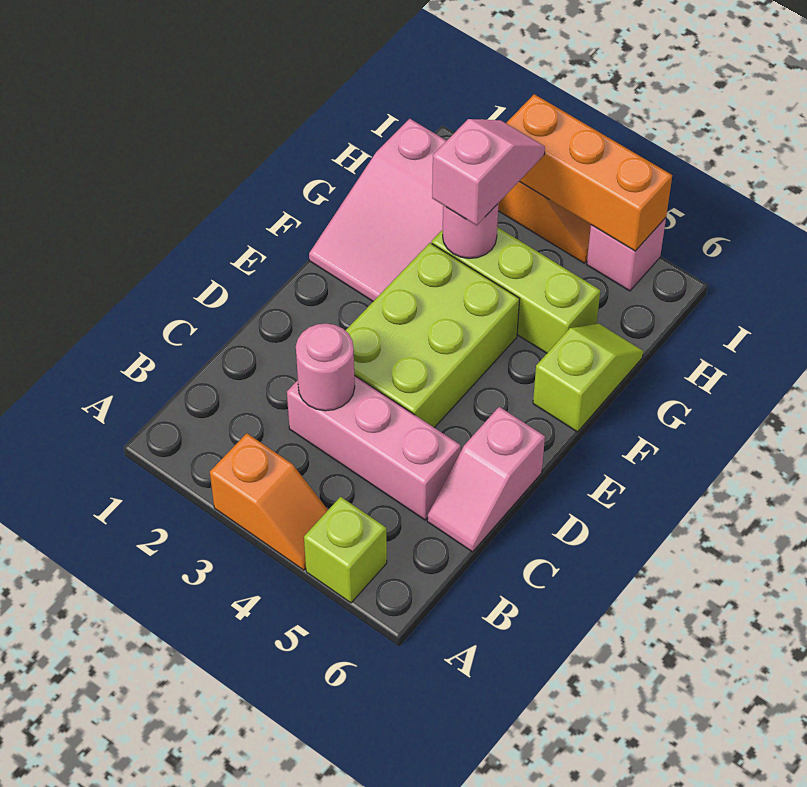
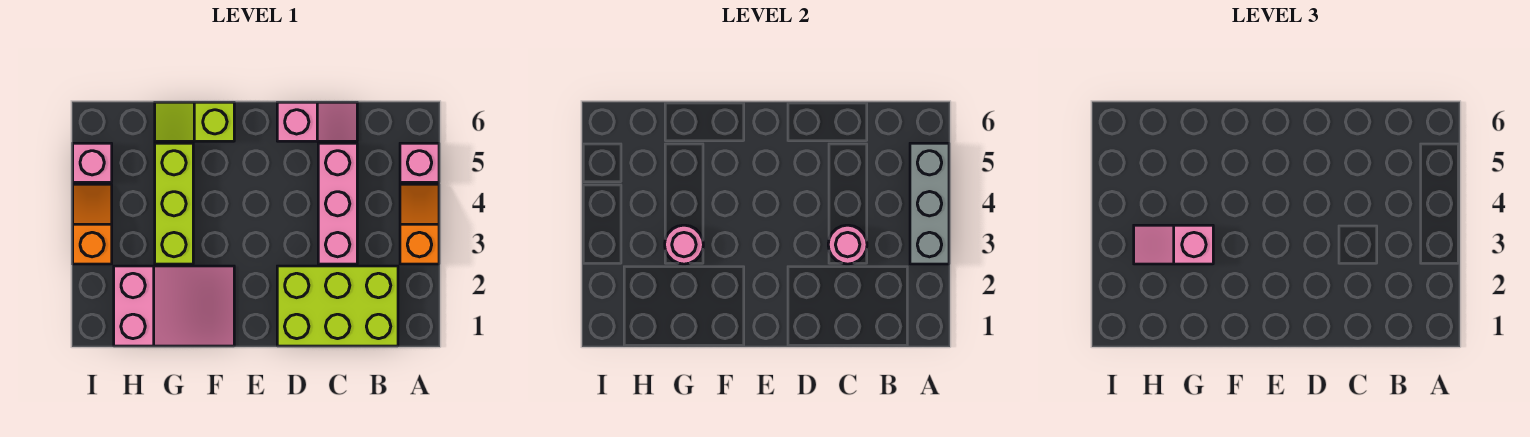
none -> grey 1x3 brick [910,143,949,264]
lime 1x1 brick [304,497,387,603] -> pink 1x1 brick [400,143,439,182]
lime 2x3 brick [345,243,520,428] -> lime 2x3 brick moved to [277,266,398,346]
orange 1x3 brick [506,94,672,251] -> none

